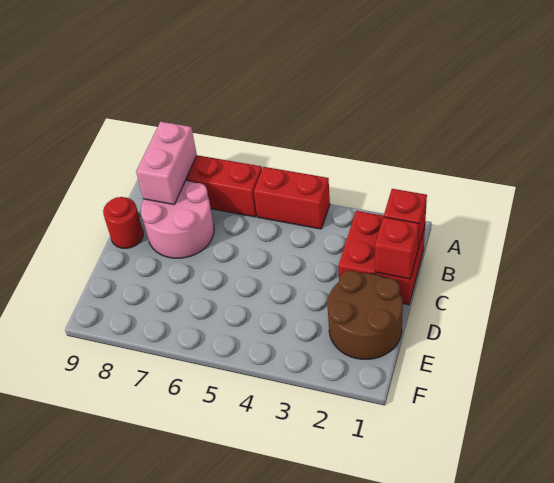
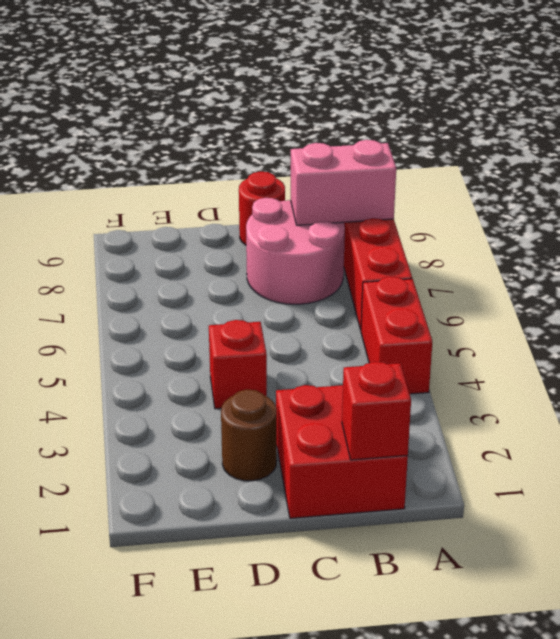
red 1x1 brick [375,217,419,279] -> red 1x1 brick moved to [209,320,267,409]
brown 2x2 round brick [328,271,403,359] -> brown 1x1 round brick [221,390,277,481]

